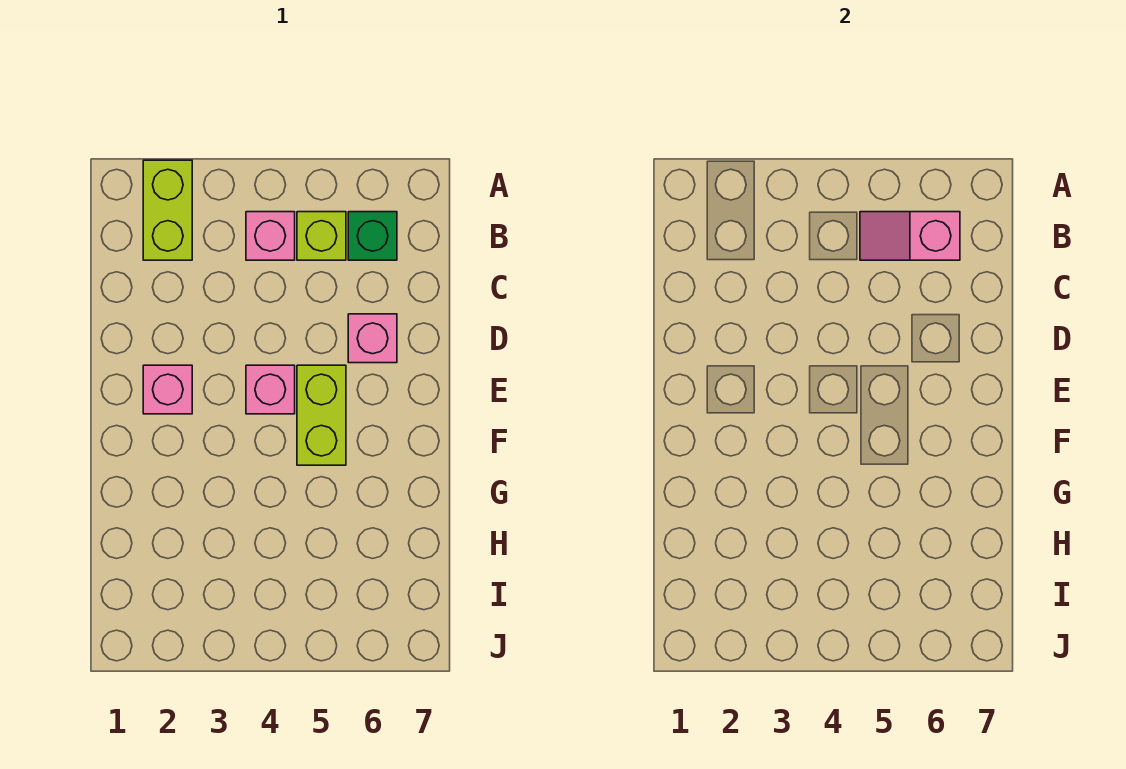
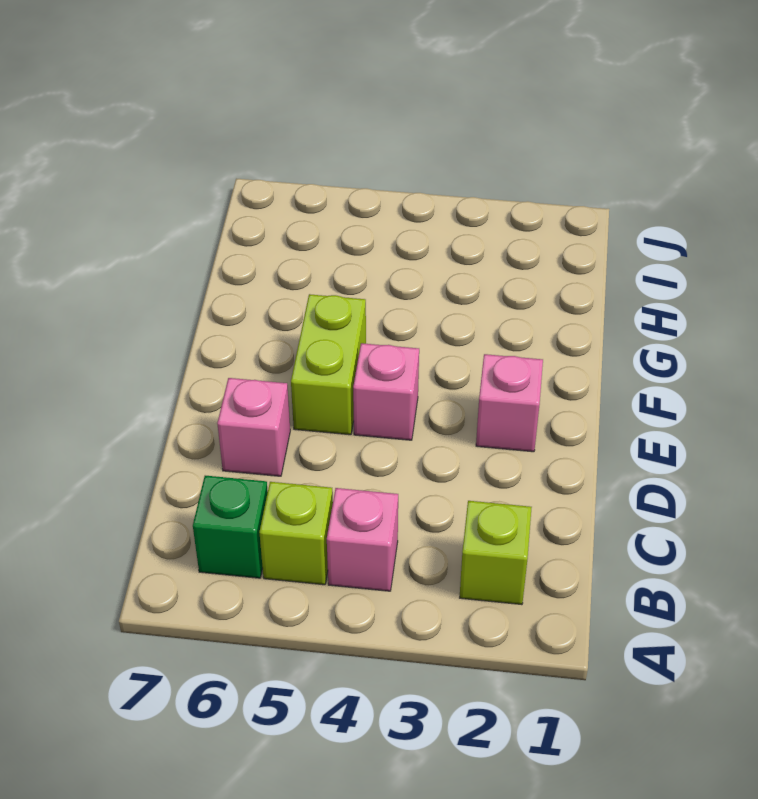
lime 1x2 brick [143,160,192,260] -> lime 1x1 brick [460,501,532,605]
pink 1x2 slope [860,212,960,260] -> none

